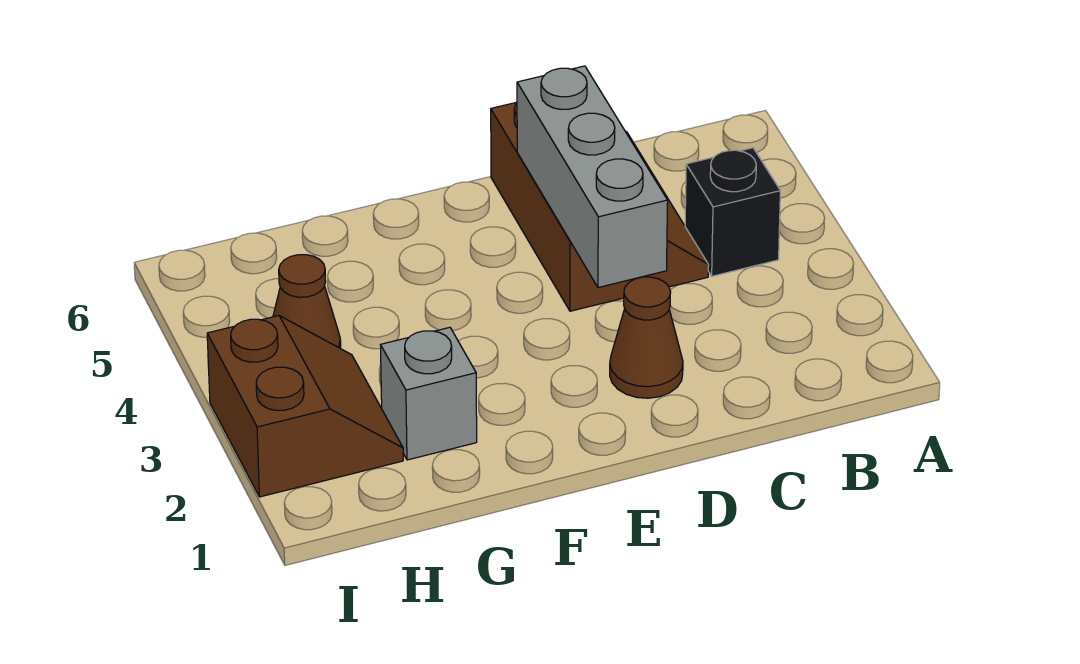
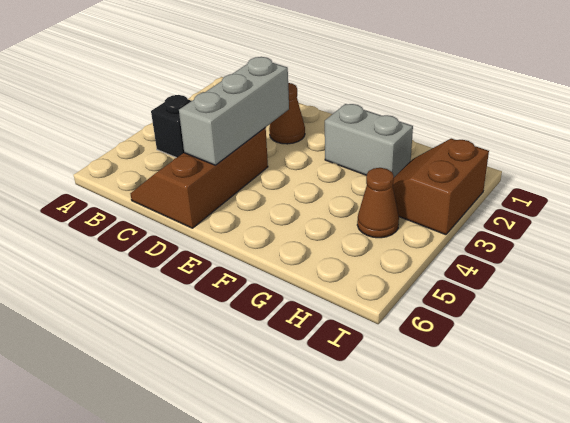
grey 1x1 brick [381,327,477,460] -> grey 1x2 brick [325,104,413,177]

